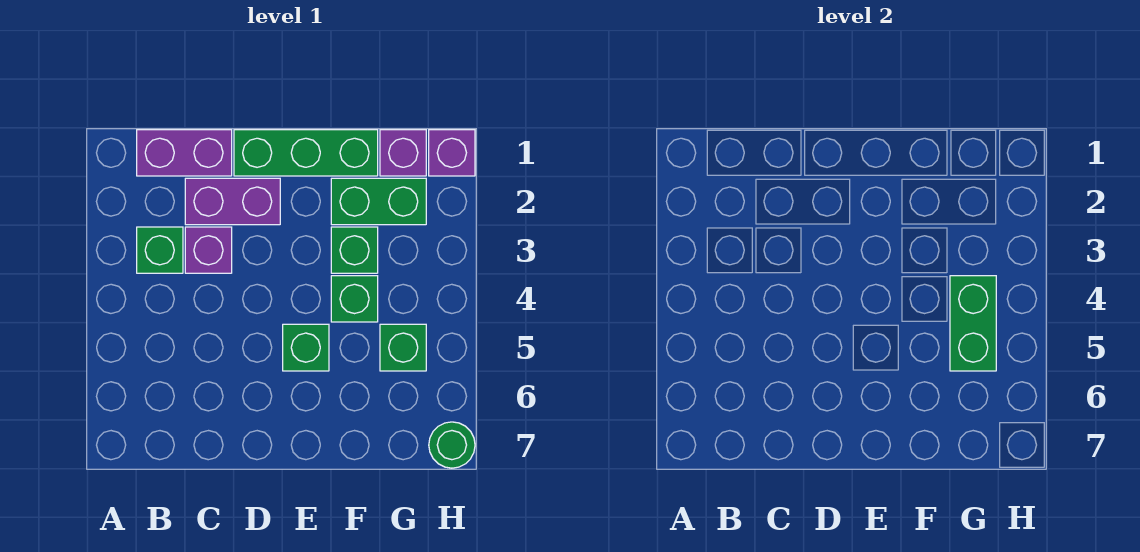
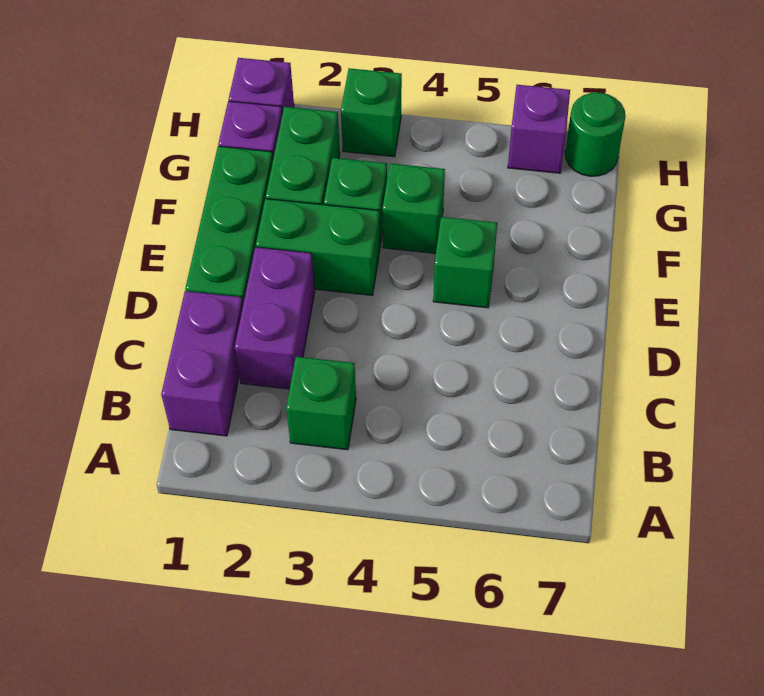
purple 1x1 brick [185,227,232,273] -> purple 1x1 brick moved to [508,85,570,173]
green 1x2 brick [950,276,996,371] -> green 1x2 brick moved to [256,199,380,295]
green 1x1 brick [380,324,426,371] -> green 1x1 brick moved to [341,68,402,157]

